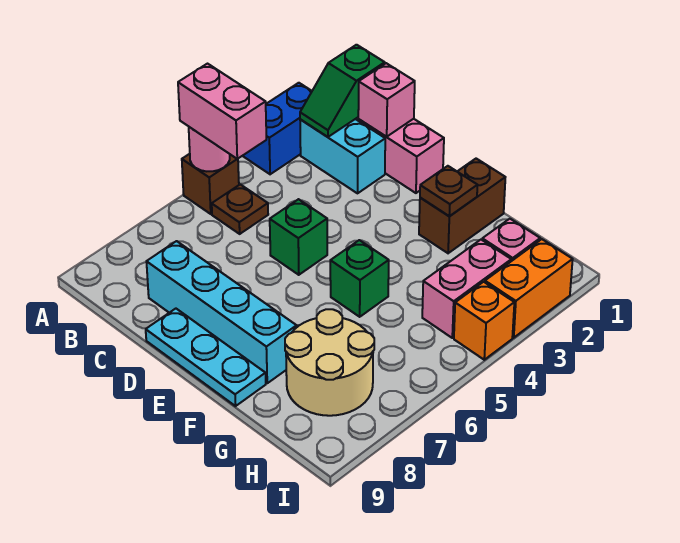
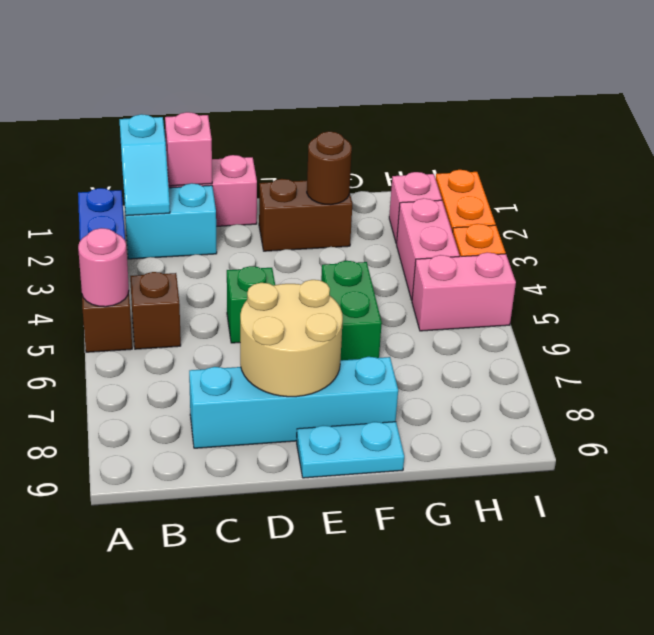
pink 1x2 brick [178,64,266,159] -> pink 1x2 brick moved to [412,252,516,331]
green 1x2 slope [300,45,385,137] -> cyan 1x2 slope [119,114,170,216]
brown 1x1 plate [212,184,268,234] -> brown 1x1 brick [130,272,181,349]
cyan 1x3 plate [146,309,266,406] -> cyan 1x2 plate [297,422,404,478]
brown 1x2 brick [419,159,505,253] -> brown 1x2 brick turned to [259,179,352,251]
brown 1x1 plate [420,166,477,216] -> brown 1x1 round brick [307,131,352,205]
green 1x1 brick [330,240,389,317] -> green 1x2 brick [321,261,382,360]
tan 2x2 round brick [285,309,374,416] -> tan 2x2 round brick moved to [240,280,343,397]

